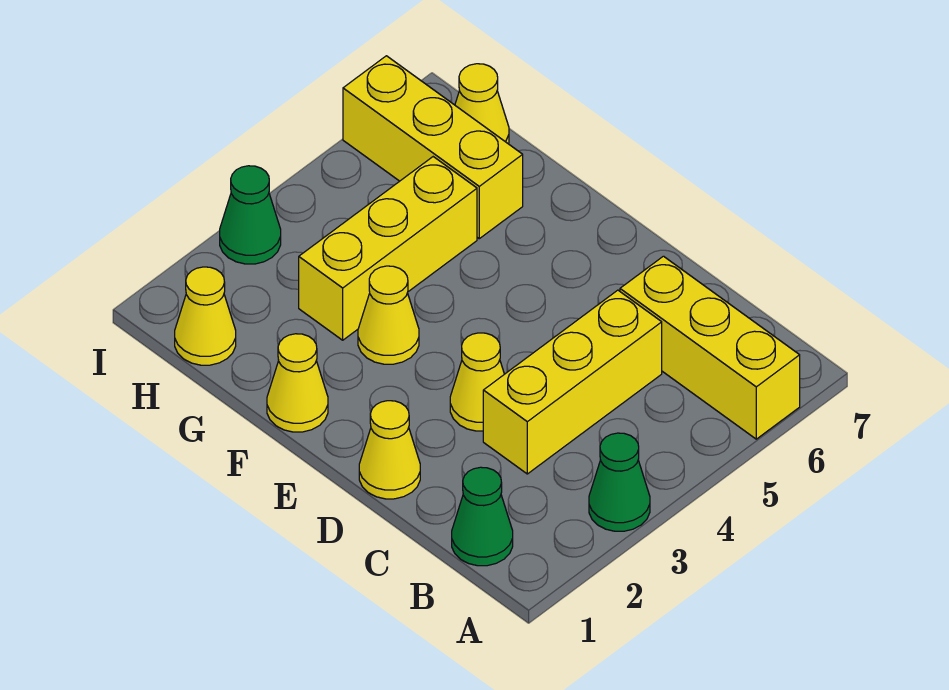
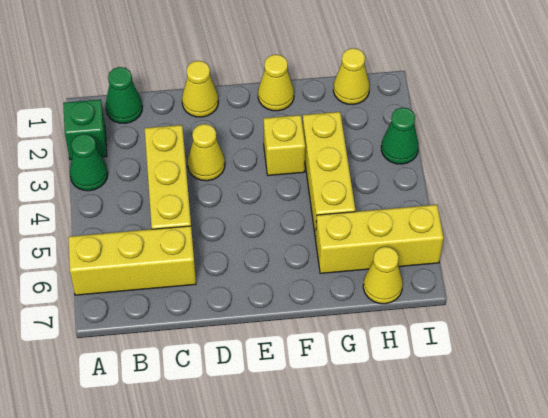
none -> green 1x1 brick [63,100,107,160]
yellow 1x1 cone [358,266,419,364] -> yellow 1x1 brick [264,115,305,176]

